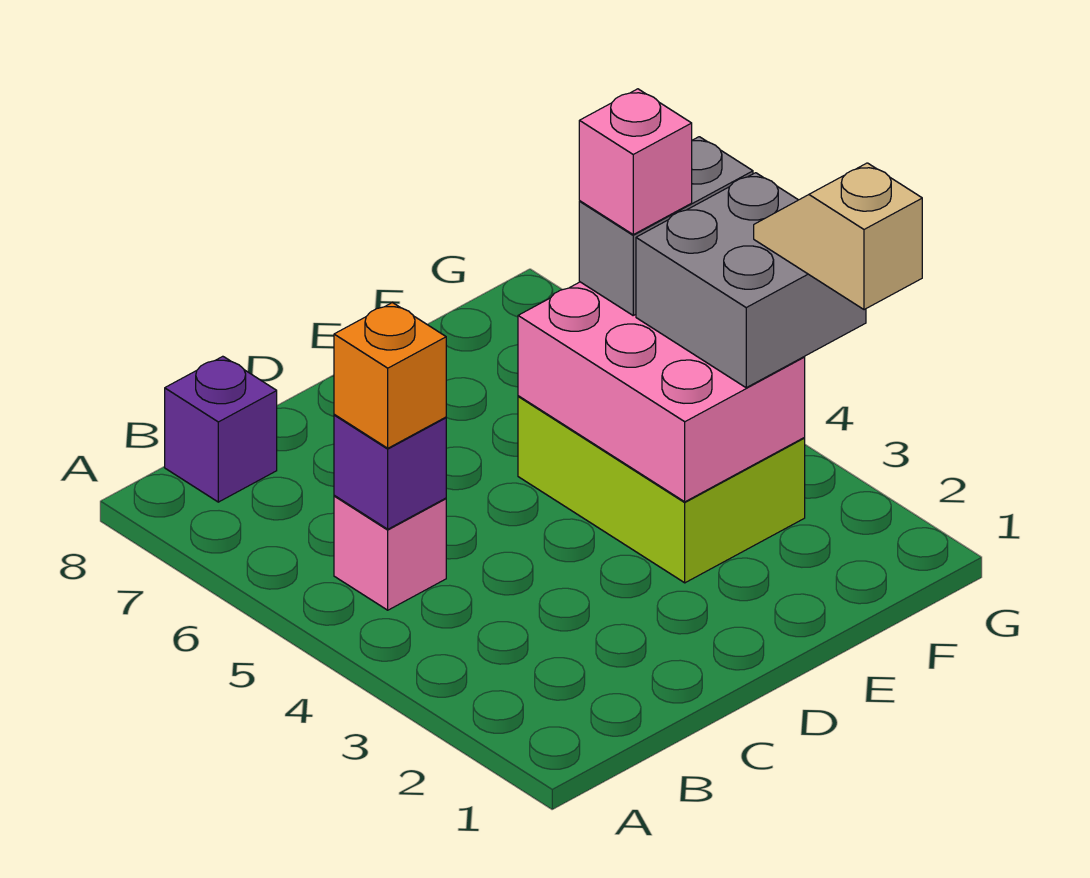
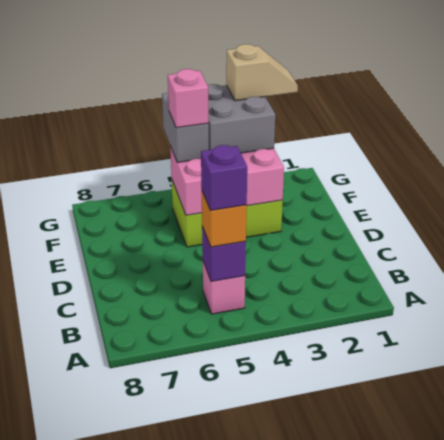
purple 1x1 brick [165,356,277,502] -> purple 1x1 brick moved to [201,145,247,210]
tan 1x2 slope [754,163,922,310] -> tan 1x2 slope turned to [226,44,298,101]

